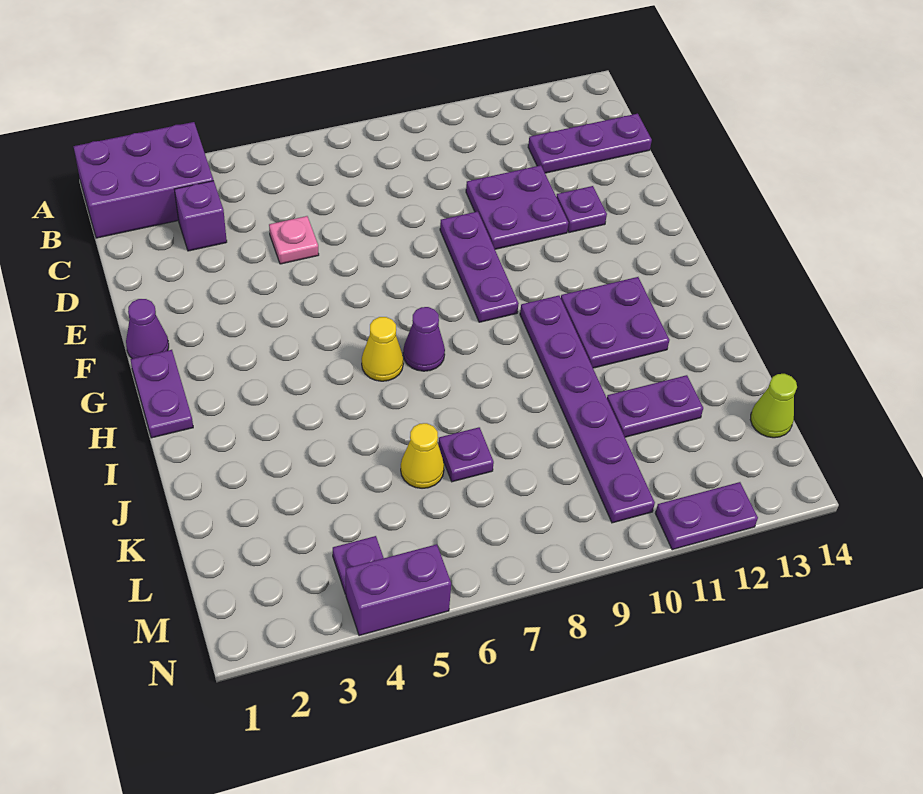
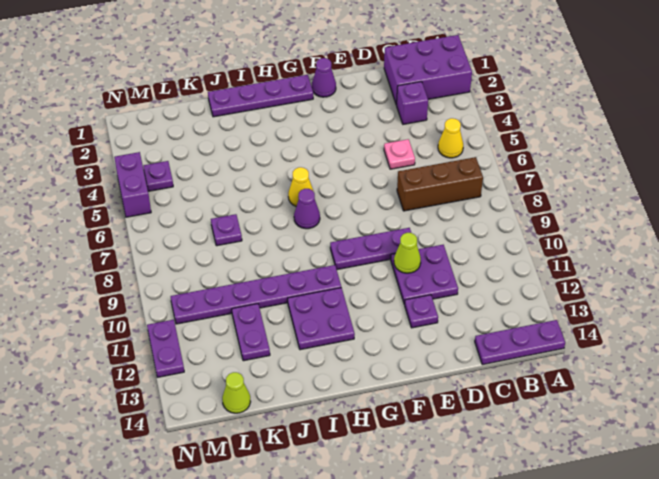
purple 2x3 brick [73,122,213,238] -> purple 2x3 brick turned to [384,35,472,105]
none -> brown 1x3 brick [397,157,483,211]
purple 1x3 plate [528,114,652,173] -> purple 1x3 plate turned to [475,320,565,365]
none -> lime 1x1 cone [394,233,421,273]
purple 1x2 plate [130,350,193,438] -> purple 1x4 plate [208,75,313,117]
yellow 1x1 cone [401,423,444,488] -> yellow 1x1 cone moved to [438,118,463,158]

